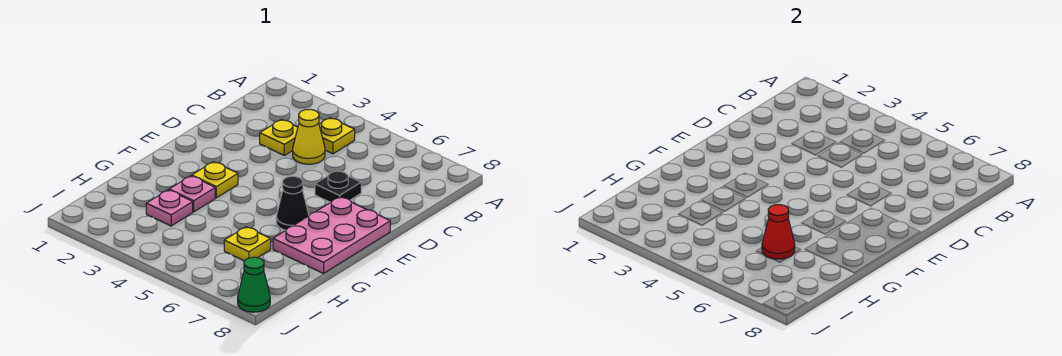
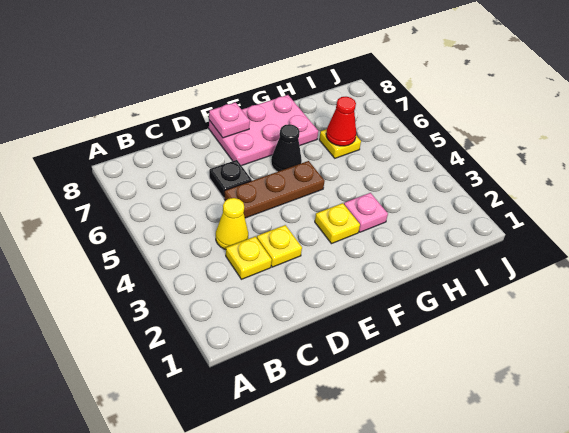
yellow 1x1 plate [319,118,355,154] -> yellow 1x1 plate moved to [257,225,302,267]
none -> brown 1x3 plate [224,161,325,218]
pink 1x1 plate [146,190,193,226] -> pink 1x1 plate moved to [209,102,250,138]
green 1x1 cone [238,257,270,312] -> none

